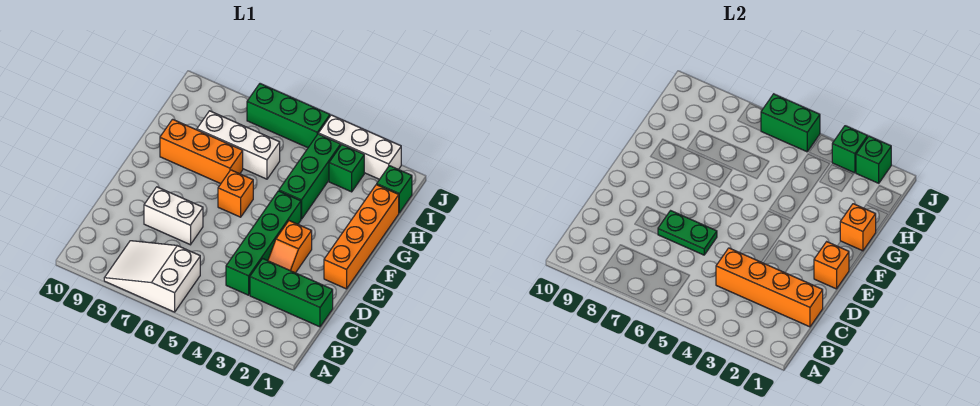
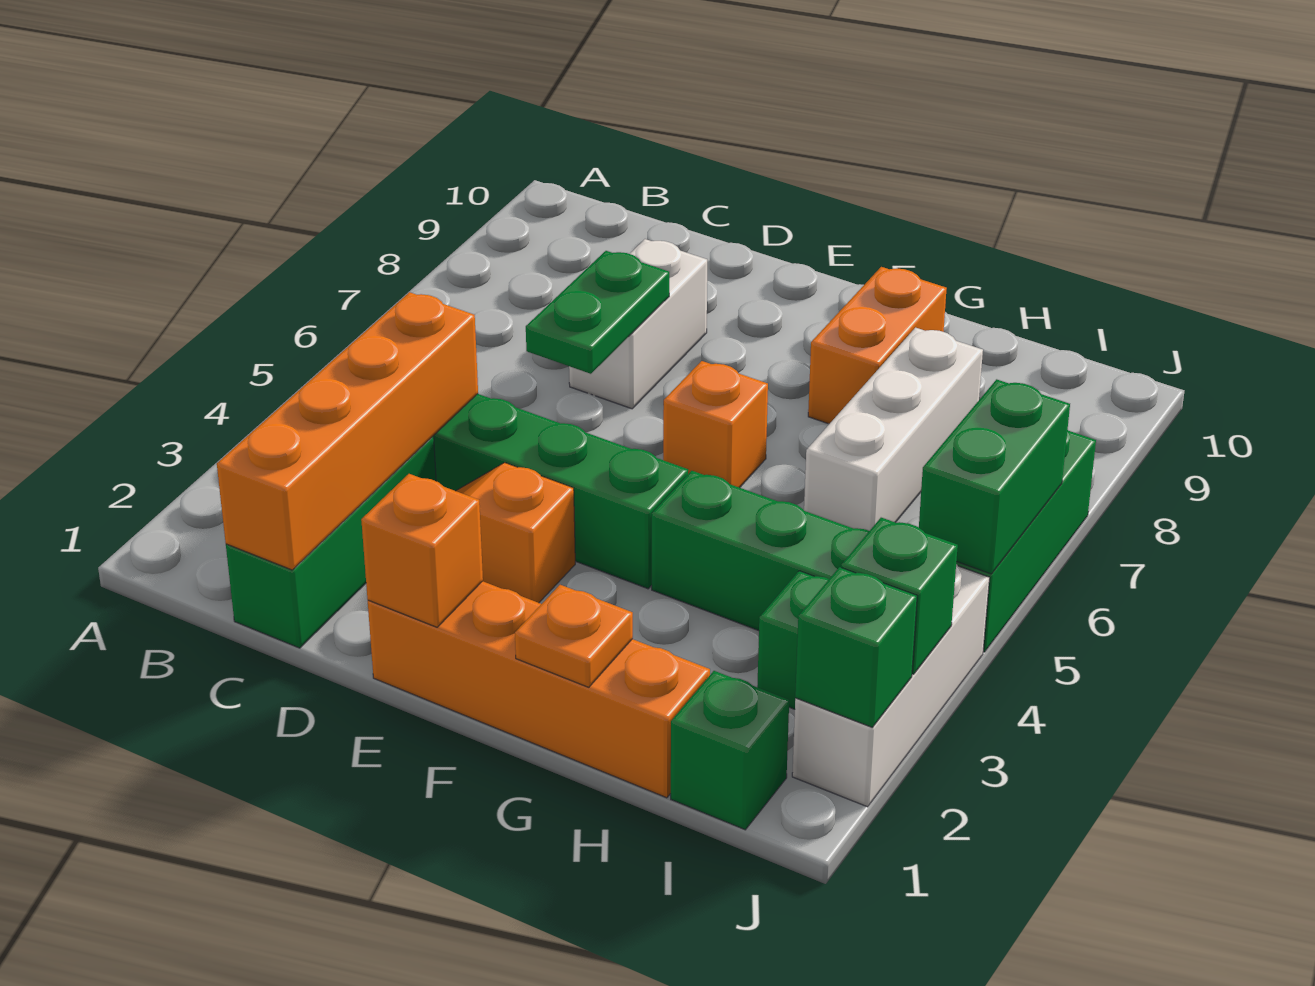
white 2x3 slope [104,241,200,312] -> none
orange 1x1 brick [840,204,876,251] -> orange 1x1 plate [515,585,633,687]
orange 1x3 brick [160,119,243,184] -> orange 1x2 brick [808,267,947,424]

